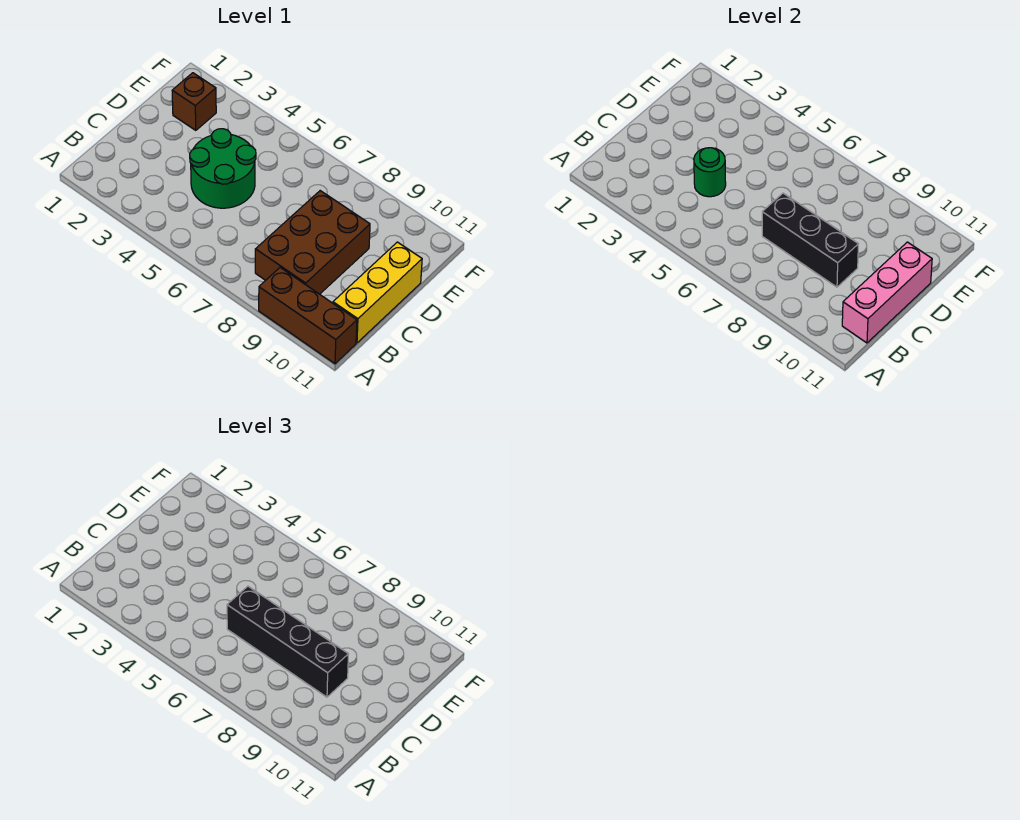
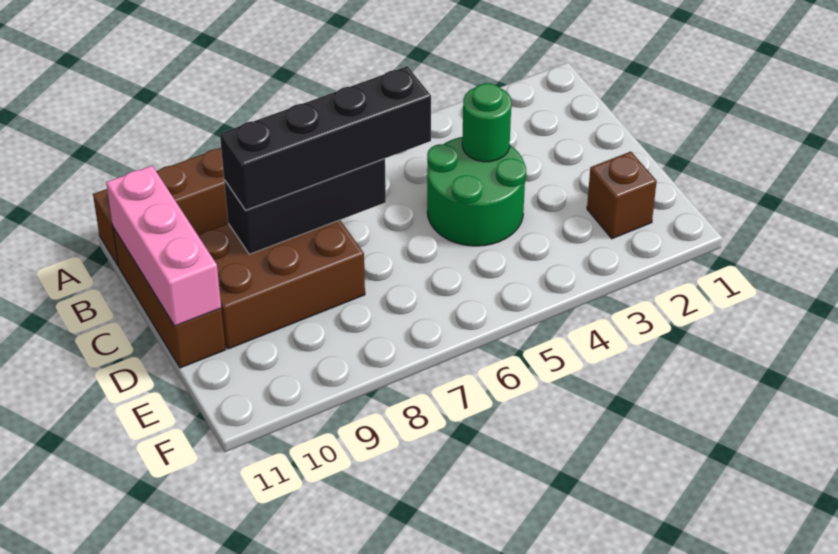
brown 2x3 brick [255,191,370,294] -> brown 2x3 brick turned to [198,220,365,349]
yellow 1x3 brick [333,242,422,343] -> brown 1x3 brick [113,227,226,368]

